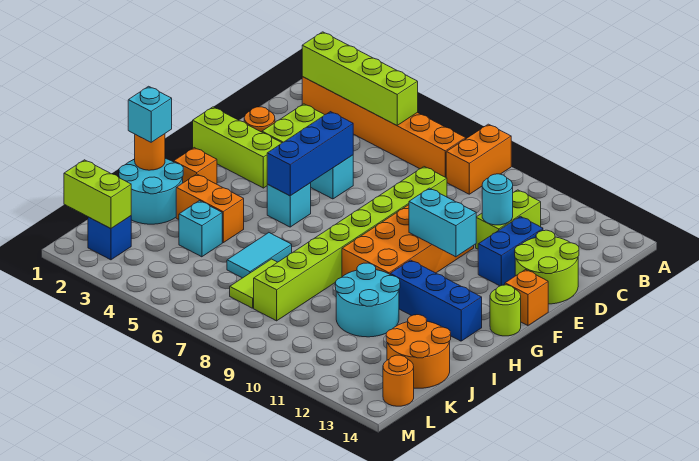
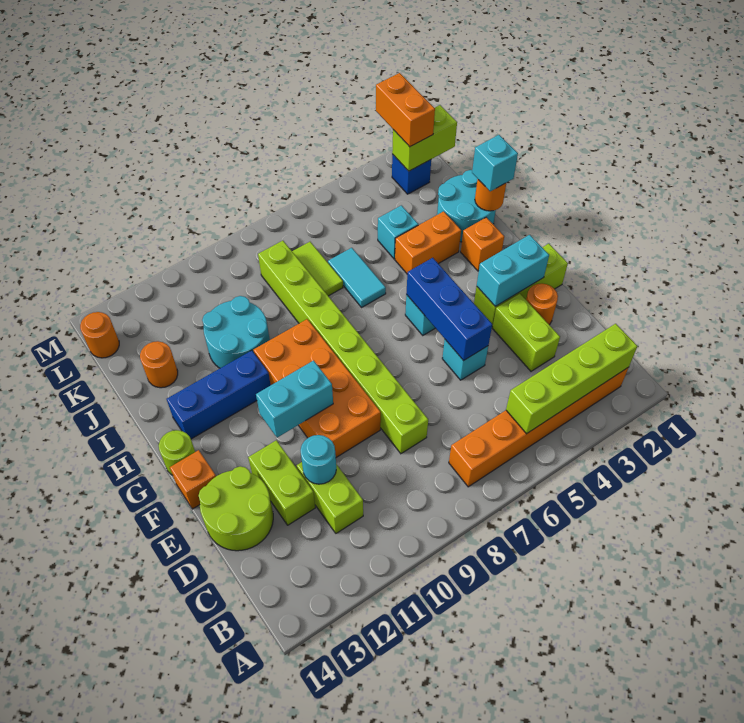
orange 1x2 brick [446,124,511,194] -> orange 1x2 brick moved to [376,73,435,147]
blue 1x2 brick [478,216,543,286] -> lime 1x2 brick [248,440,315,525]
none -> cyan 1x2 brick [477,235,549,306]
orange 2x2 round brick [386,315,451,388] -> orange 1x1 round brick [140,341,178,388]

